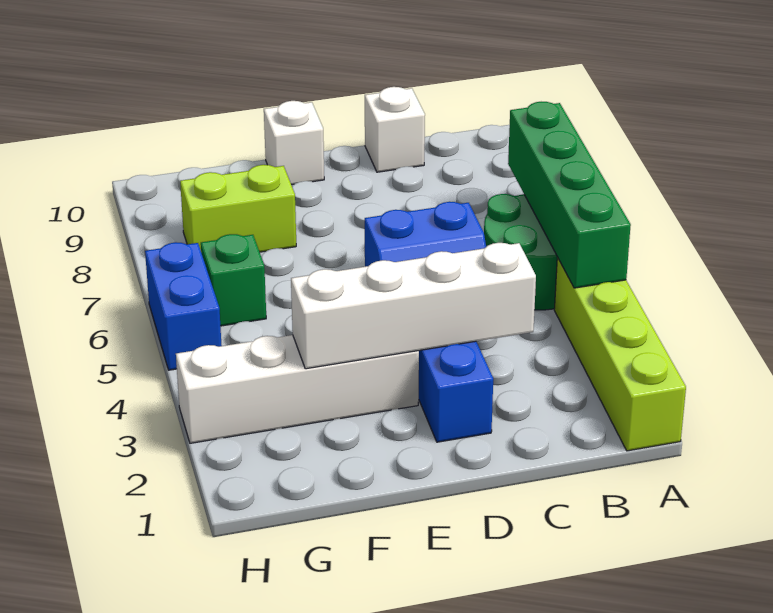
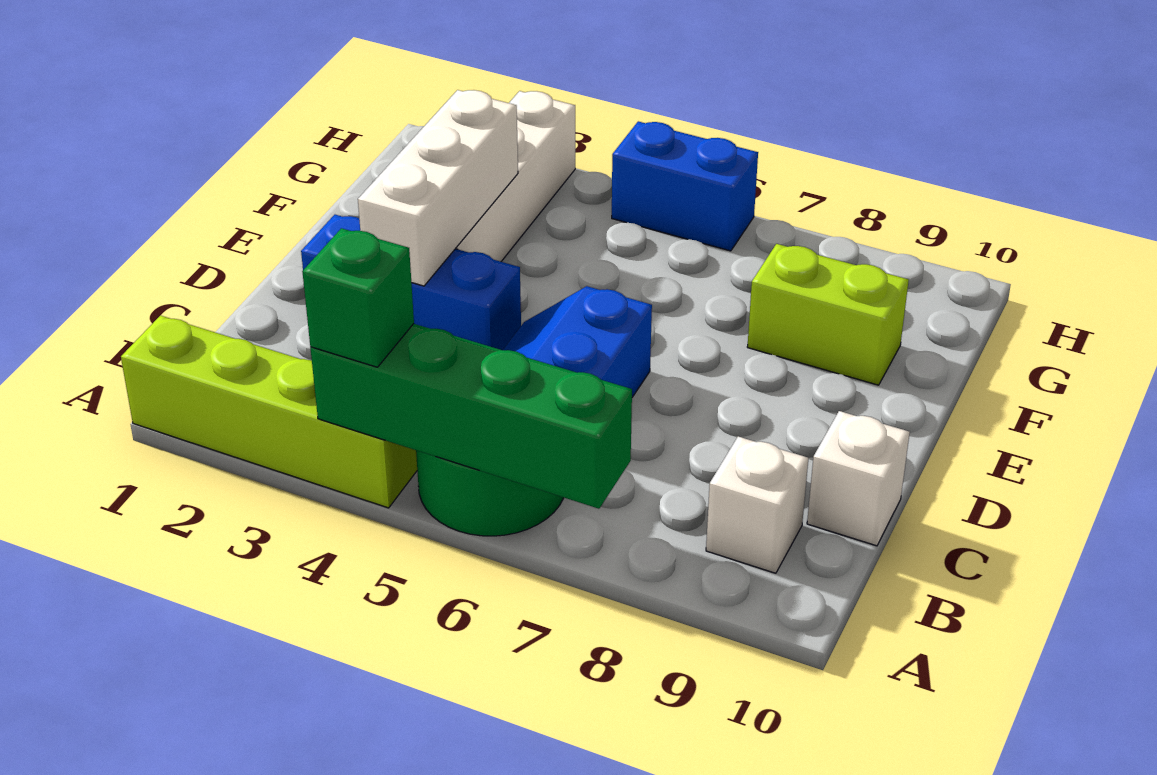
white 1x4 brick [291,243,536,369] -> white 1x3 brick [358,90,518,286]
white 1x1 brick [264,101,324,185] -> white 1x1 brick moved to [706,437,808,573]
lime 1x2 brick [180,165,296,252] -> lime 1x2 brick turned to [747,244,909,385]
green 1x1 brick [201,234,266,326] -> green 1x1 brick moved to [302,228,414,367]

